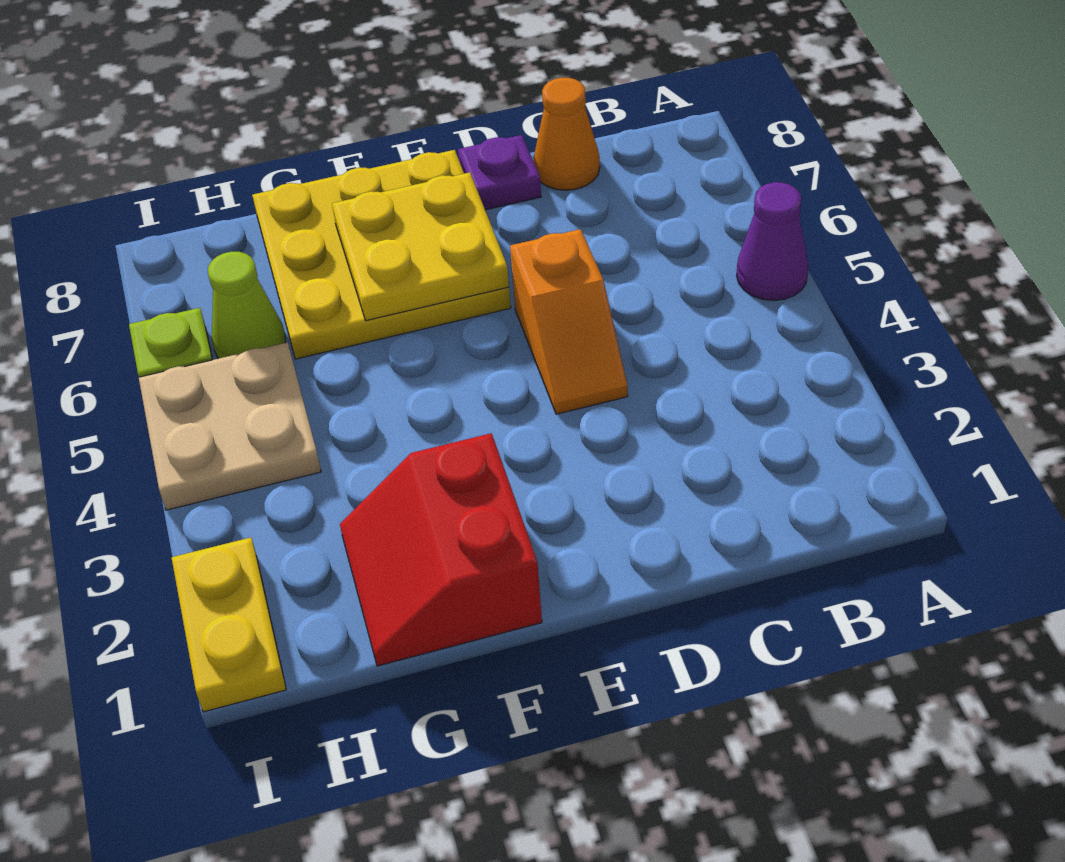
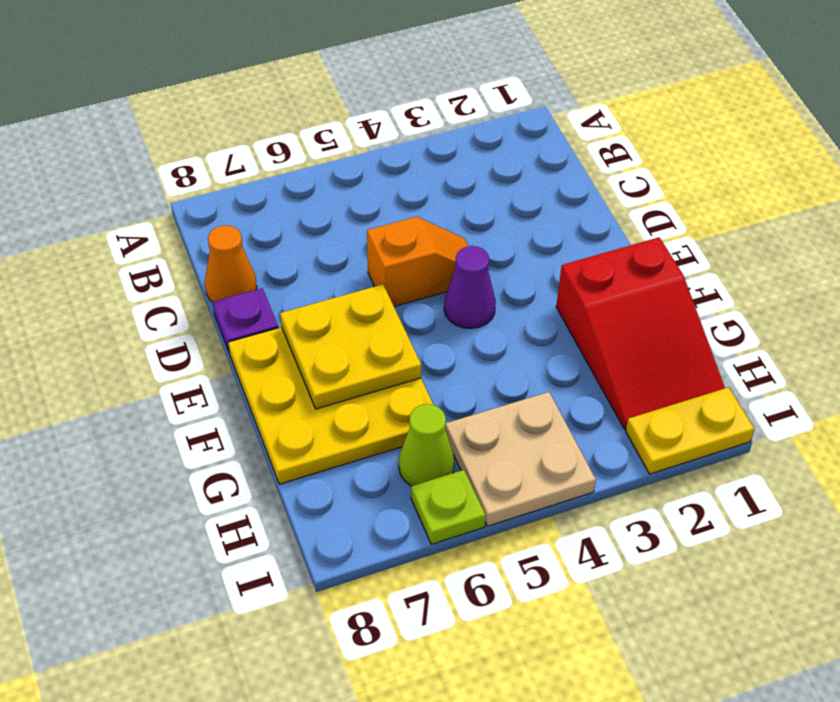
purple 1x1 cone [737,182,808,301] -> purple 1x1 cone moved to [444,246,496,329]
red 2x2 slope [340,433,542,666] -> red 2x3 slope [556,237,725,429]

